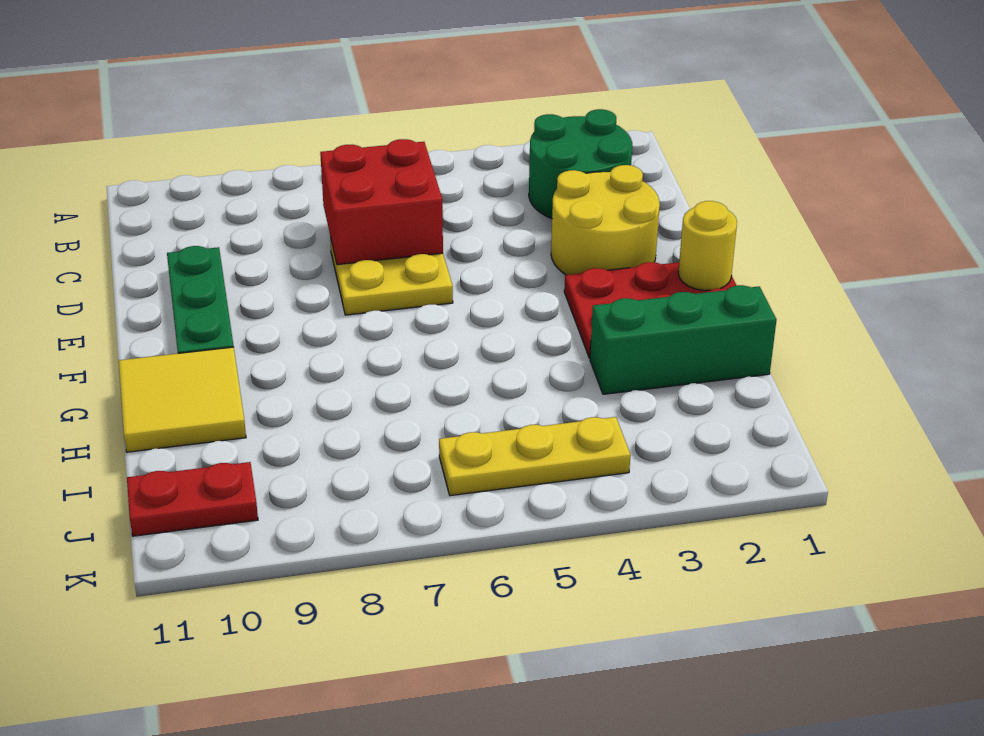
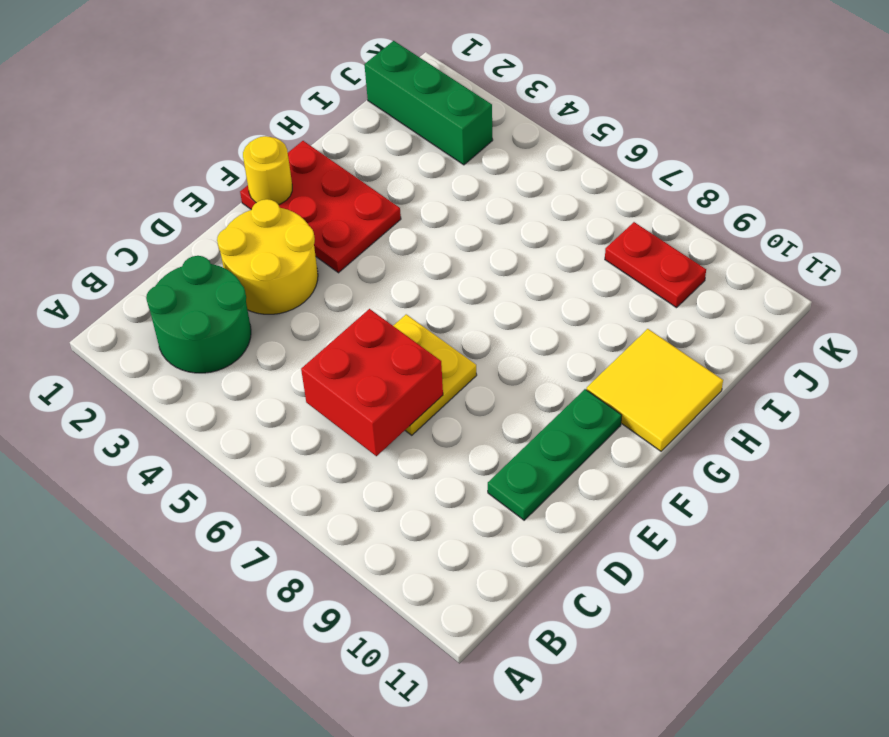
green 1x3 brick [590,285,776,394] -> green 1x3 brick moved to [364,41,493,165]
yellow 1x3 plate [439,417,630,496] -> none
red 1x2 plate [127,462,258,536] -> red 1x2 plate moved to [605,222,706,308]

